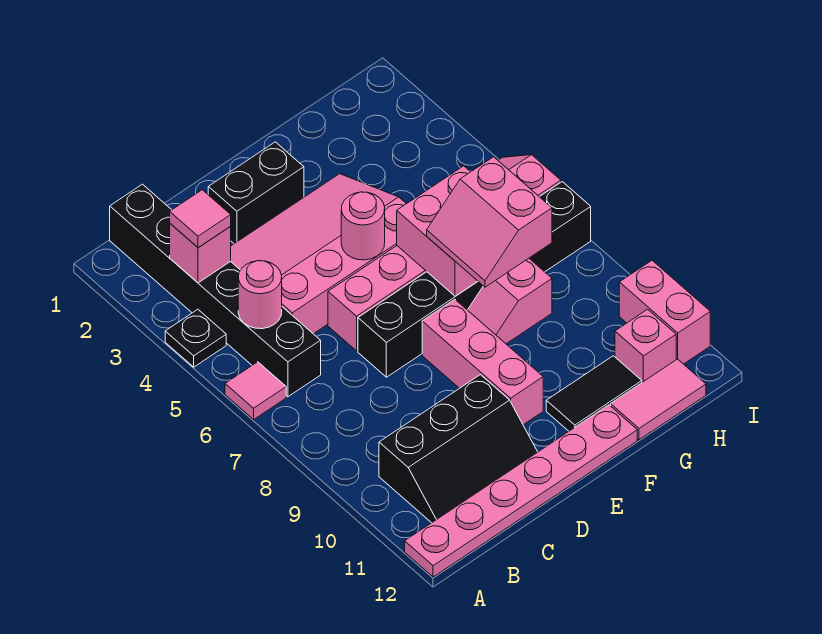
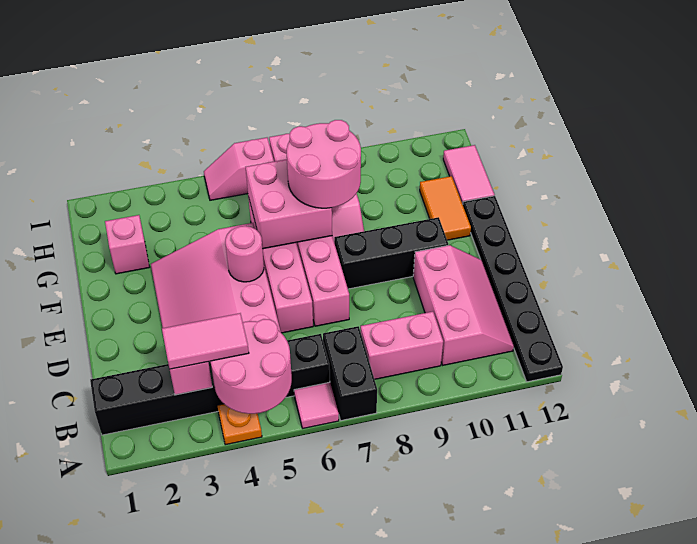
black 1x1 plate [165,309,226,367] -> orange 1x1 plate [218,404,262,445]
pink 1x6 plate [405,405,637,577] -> black 1x6 plate [463,196,563,382]
pink 1x1 tile [170,190,231,248] -> pink 1x2 tile [162,313,249,369]
pink 1x1 round brick [238,261,282,329] -> pink 2x2 round brick [210,319,292,414]
black 2x3 slope [379,375,537,523] -> pink 2x3 slope [413,245,514,365]
black 1x2 brick [208,142,304,244] -> black 1x2 brick moved to [323,326,377,421]
black 1x6 brick [358,182,591,377] -> pink 1x6 brick [269,134,349,326]
pink 1x3 brick [422,299,543,425] -> black 1x3 brick [334,217,448,289]
pink 2x2 slope [427,157,552,287] -> pink 2x2 round brick [287,120,361,208]
black 1x2 tile [546,356,642,431] -> orange 1x2 tile [420,176,471,240]
pink 1x1 brick [615,309,676,382] -> pink 1x1 brick moved to [105,215,149,274]
pink 1x2 brick [619,261,710,364] -> pink 1x2 brick moved to [361,312,443,379]

